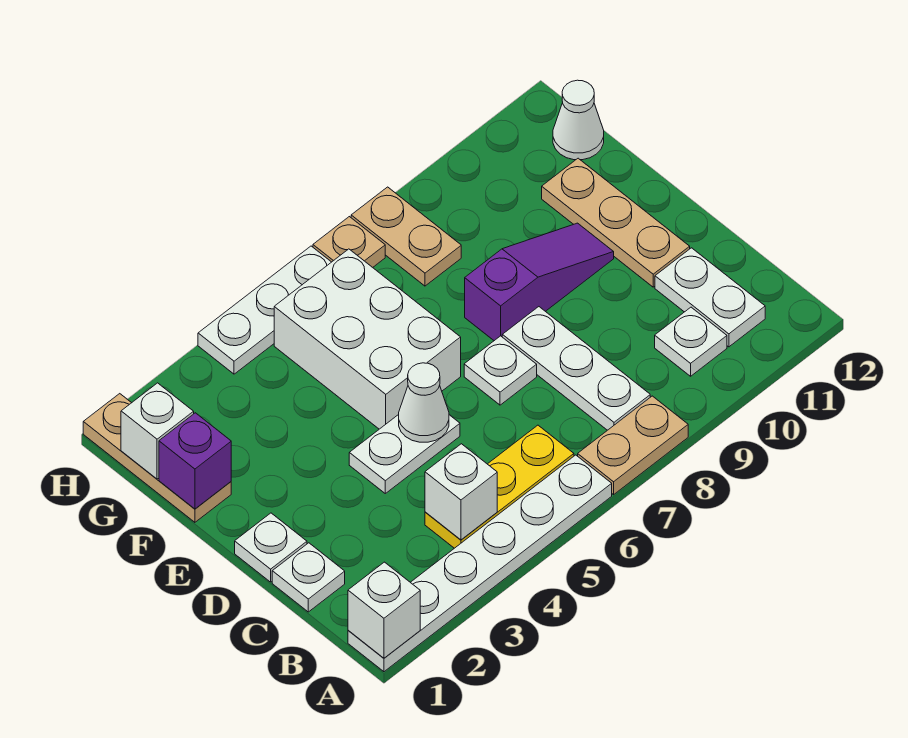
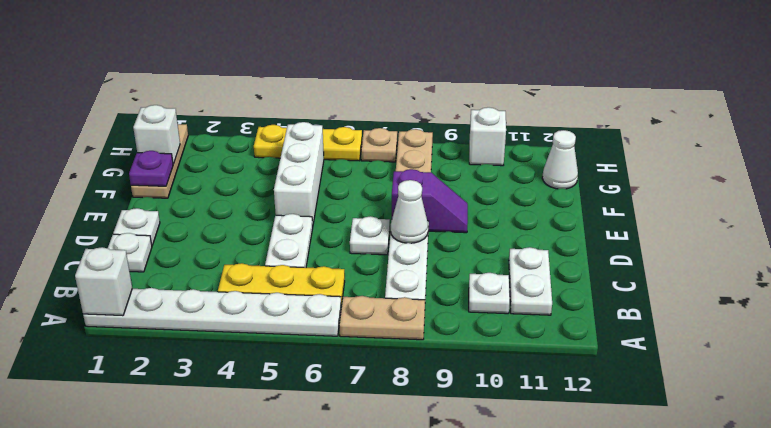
white 1x1 brick [425,444,497,540] -> white 1x1 brick moved to [469,107,506,166]
white 1x2 plate [349,415,460,493] -> white 1x2 plate turned to [265,214,313,268]
white 1x1 cone [399,363,449,442] -> white 1x1 cone moved to [391,180,428,243]
tan 1x3 plate [542,158,690,287] -> none
white 2x3 brick [274,249,461,429] -> white 1x3 brick [274,122,324,225]
purple 1x3 slope [465,223,614,341] -> purple 1x2 slope [392,169,468,233]
purple 1x1 brick [159,413,231,509] -> purple 1x1 plate [129,151,173,186]
white 1x3 plate [198,246,331,374] -> yellow 1x3 plate [254,125,362,161]

